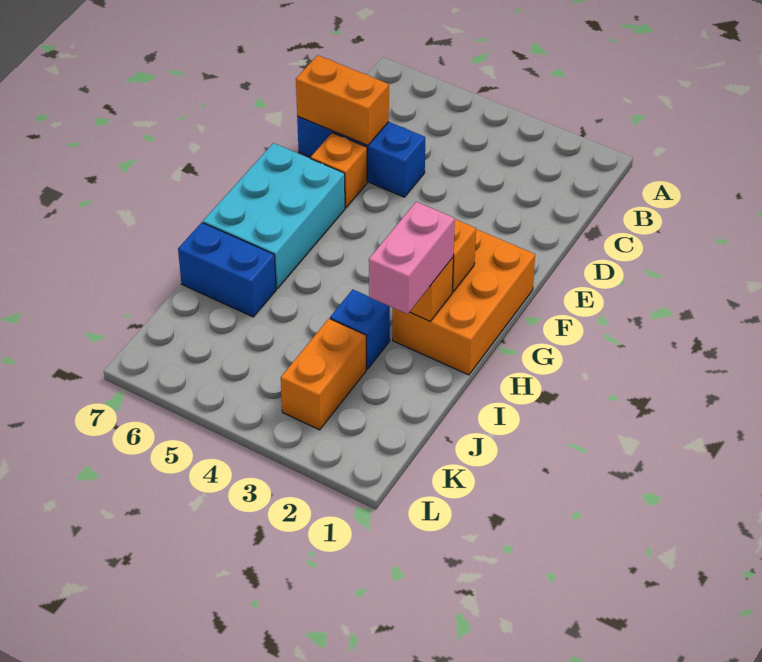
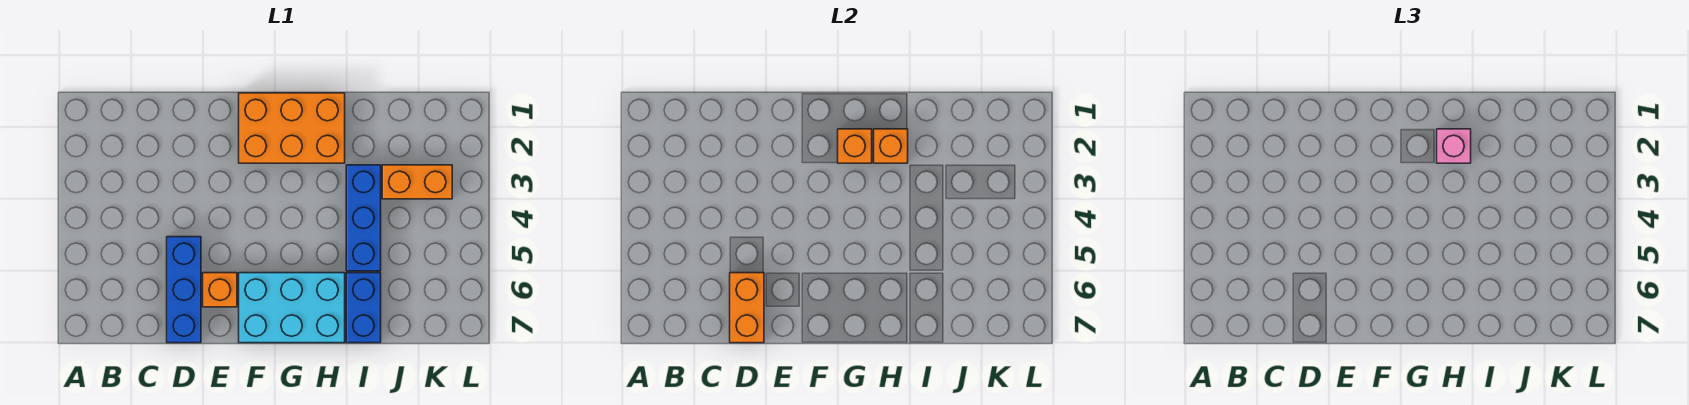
pink 1x2 brick [369,202,455,314] -> pink 1x1 brick [1437,129,1471,163]
blue 1x1 brick [330,290,390,369] -> blue 1x3 brick [346,165,381,271]

